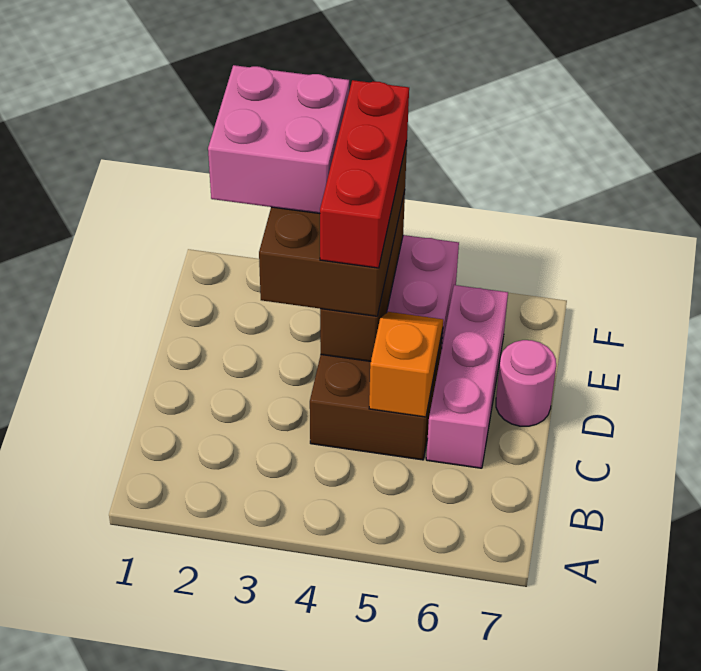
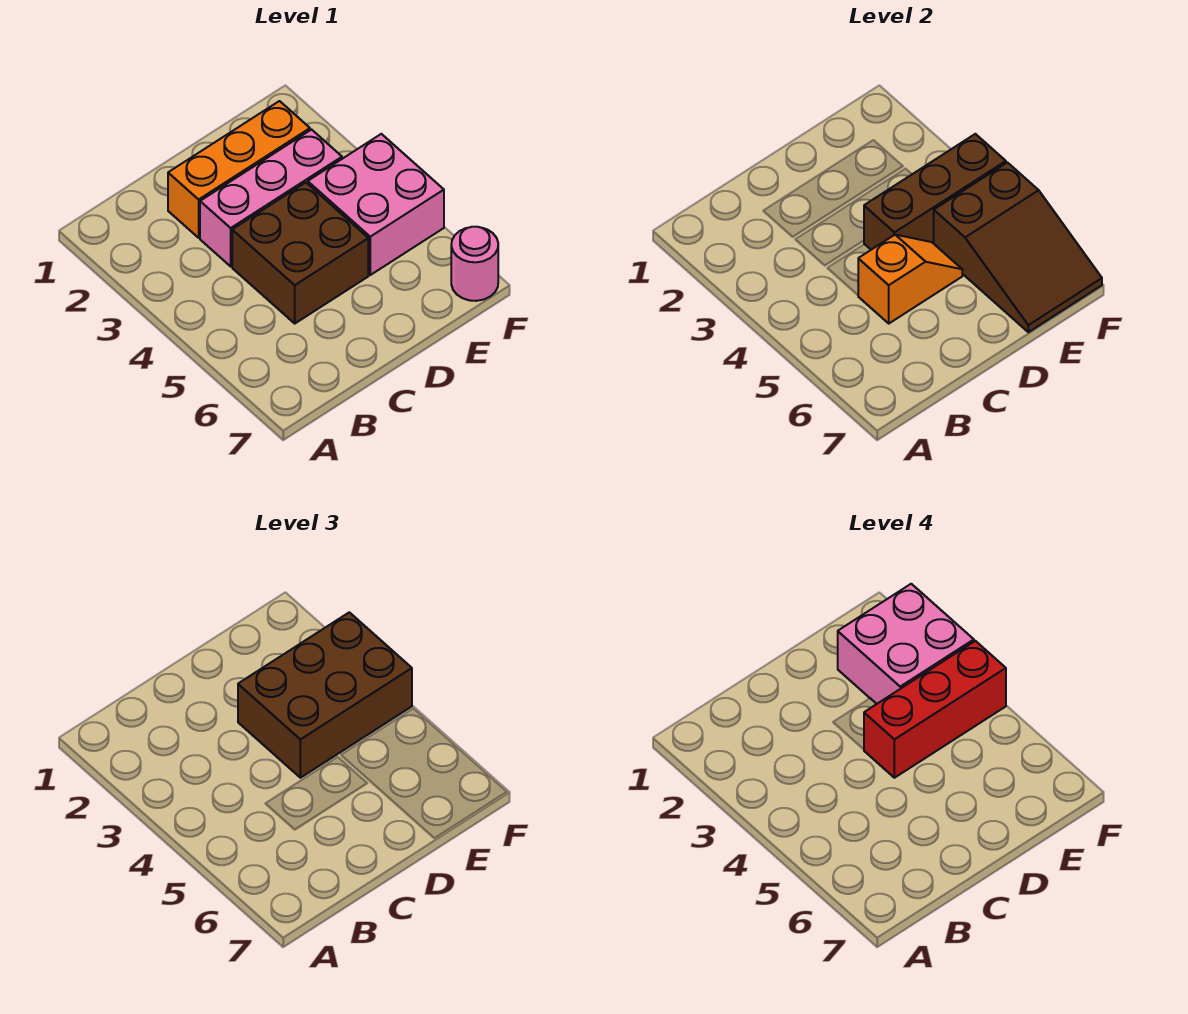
none -> orange 1x3 brick [168,101,310,238]
pink 1x3 brick [426,285,508,468] -> pink 1x3 brick moved to [200,130,342,266]
pink 1x1 round brick [496,340,556,426] -> pink 1x1 round brick moved to [451,227,498,301]
none -> brown 2x3 slope [934,163,1102,332]

